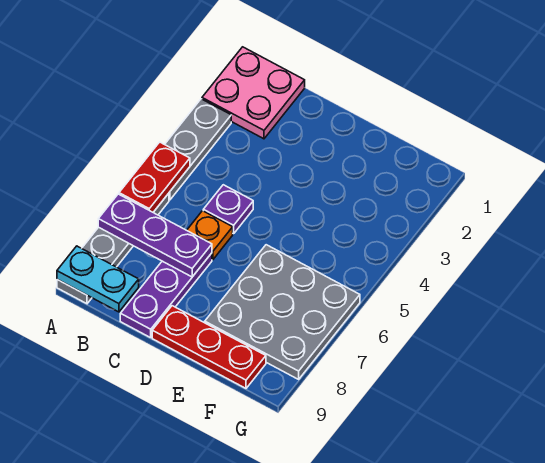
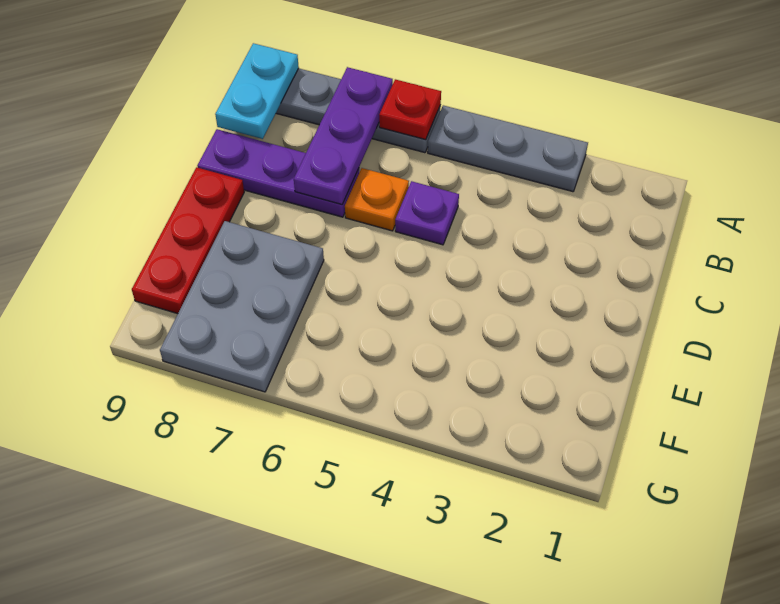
pink 2x2 plate [202,47,305,139] -> none
red 1x2 plate [119,142,190,212] -> red 1x1 plate [379,79,441,140]
grey 3x3 plate [205,245,360,379] -> grey 2x3 plate [160,221,324,392]

